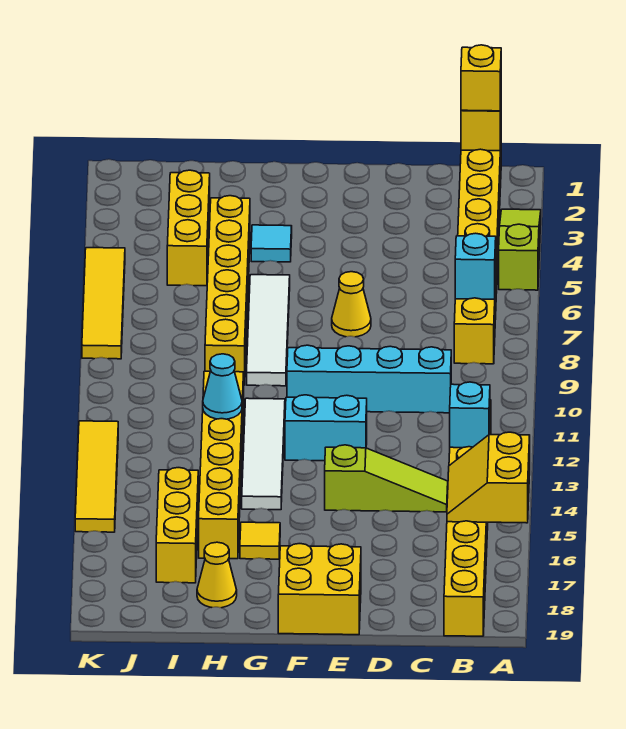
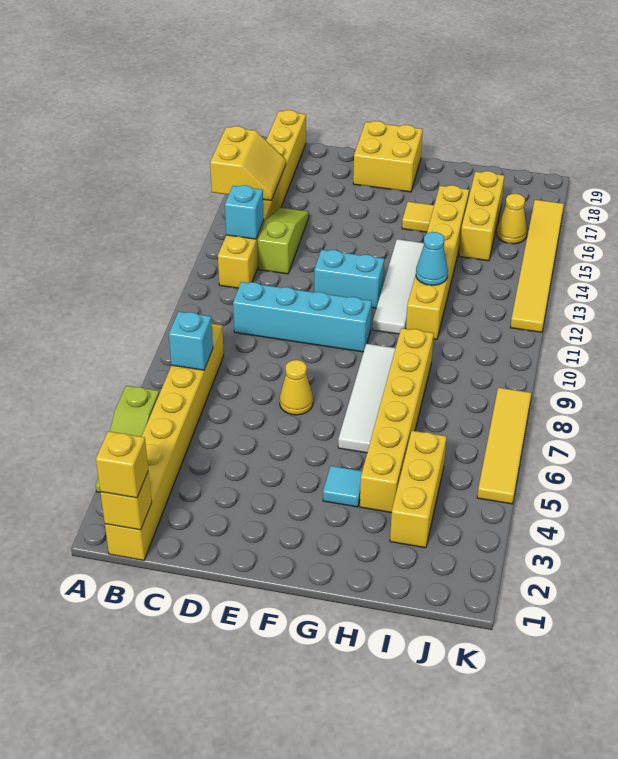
lime 1x3 slope [325,445,448,512] -> lime 1x3 slope turned to [258,208,309,274]
yellow 1x1 cone [197,542,237,608] -> yellow 1x1 cone moved to [497,194,527,244]
yellow 1x4 tile [75,421,118,532] -> yellow 1x6 tile [510,200,564,332]

